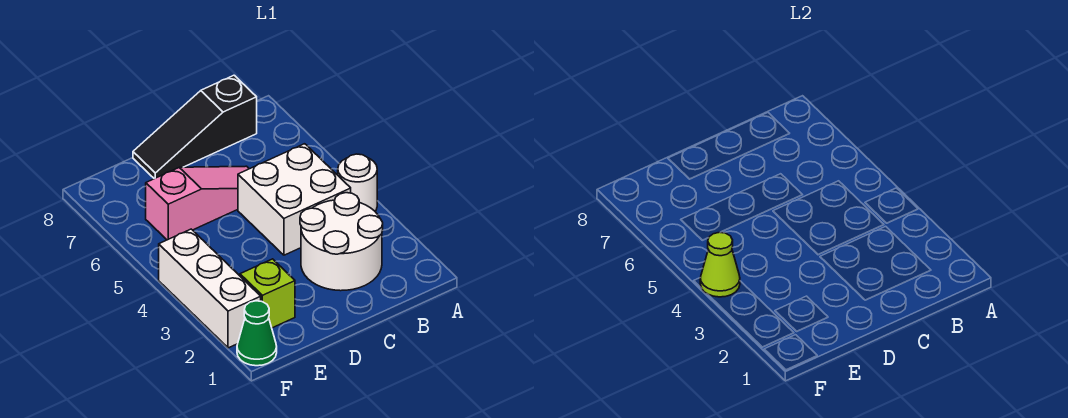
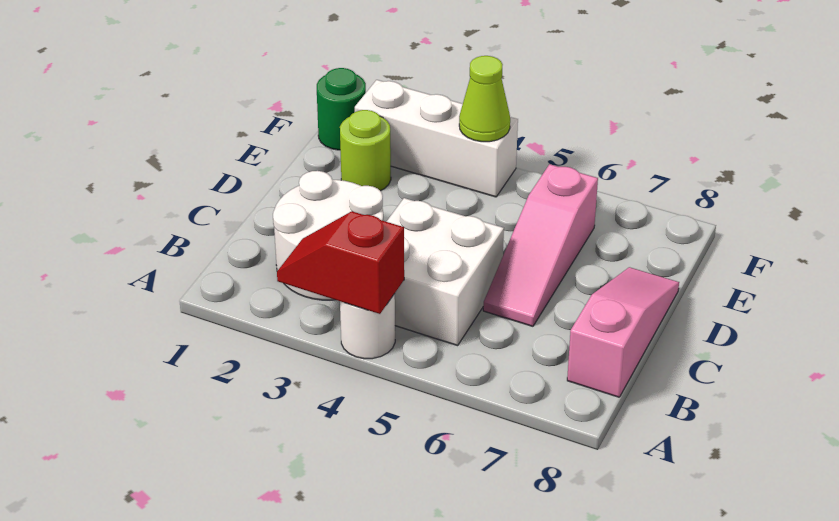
none -> red 1x2 slope [277,211,404,314]
black 1x3 slope [133,75,257,179] -> pink 1x3 slope [567,267,679,397]
lime 1x1 brick [240,259,295,328] -> lime 1x1 round brick [340,110,391,191]
green 1x1 cone [237,301,277,366] -> green 1x1 round brick [317,68,366,150]

